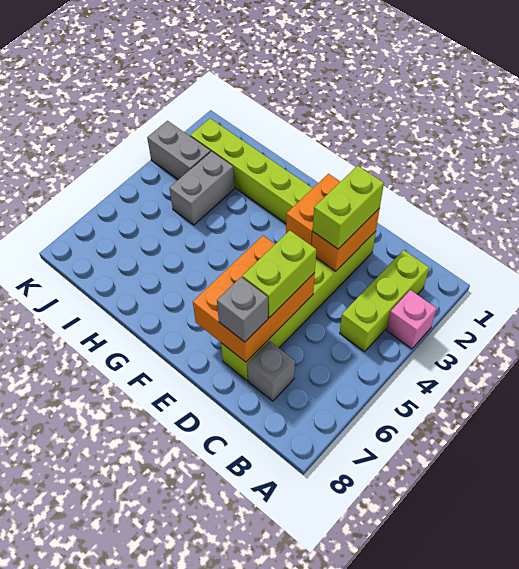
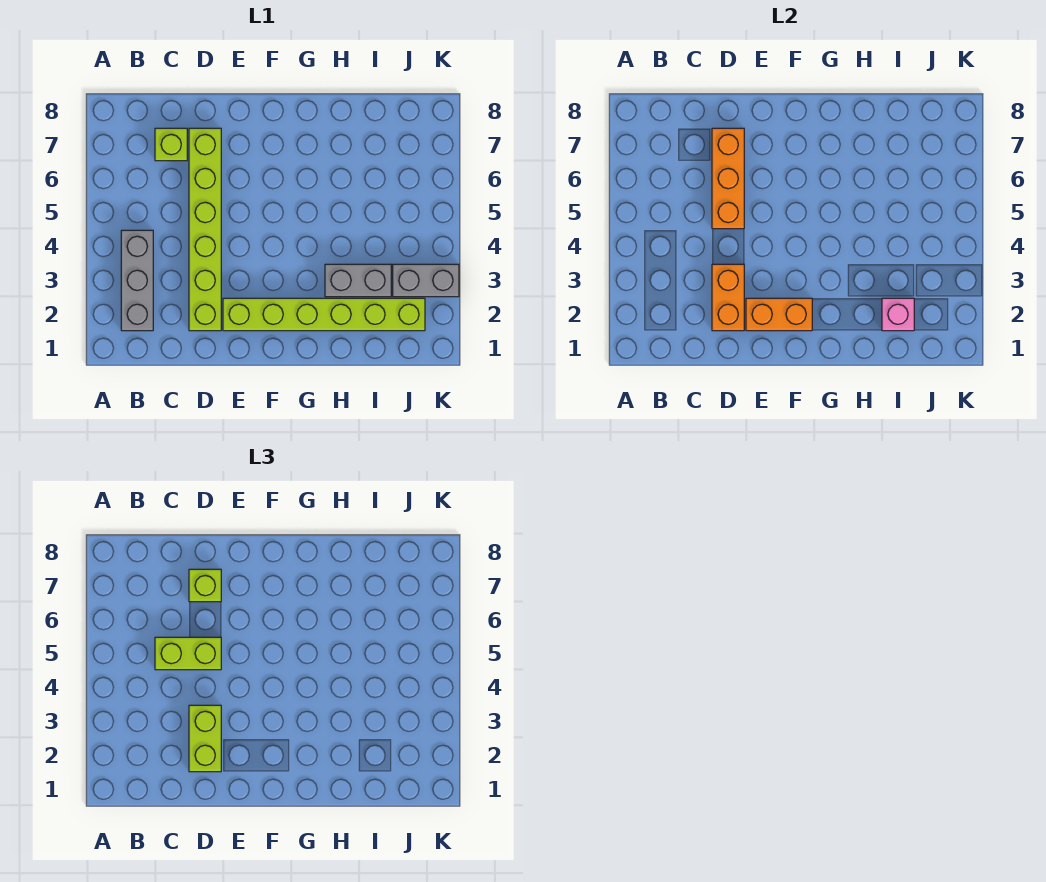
pink 1x1 brick [386,290,437,349] -> pink 1x1 brick moved to [882,298,914,331]
lime 1x3 brick [340,250,429,352] -> grey 1x3 brick [121,230,153,331]
grey 1x1 brick [247,341,295,401] -> lime 1x1 brick [155,128,187,161]
orange 2x3 brick [193,236,315,362] -> orange 1x3 brick [712,128,744,229]
lime 1x2 brick [242,231,316,318] -> lime 1x2 brick turned to [155,637,221,670]
grey 1x1 brick [217,277,268,342] -> lime 1x1 brick [189,569,221,602]
orange 1x2 brick [286,174,340,246] -> orange 1x2 brick turned to [746,298,812,331]
grey 1x2 brick [170,151,234,225] -> grey 1x2 brick turned to [325,264,391,297]

